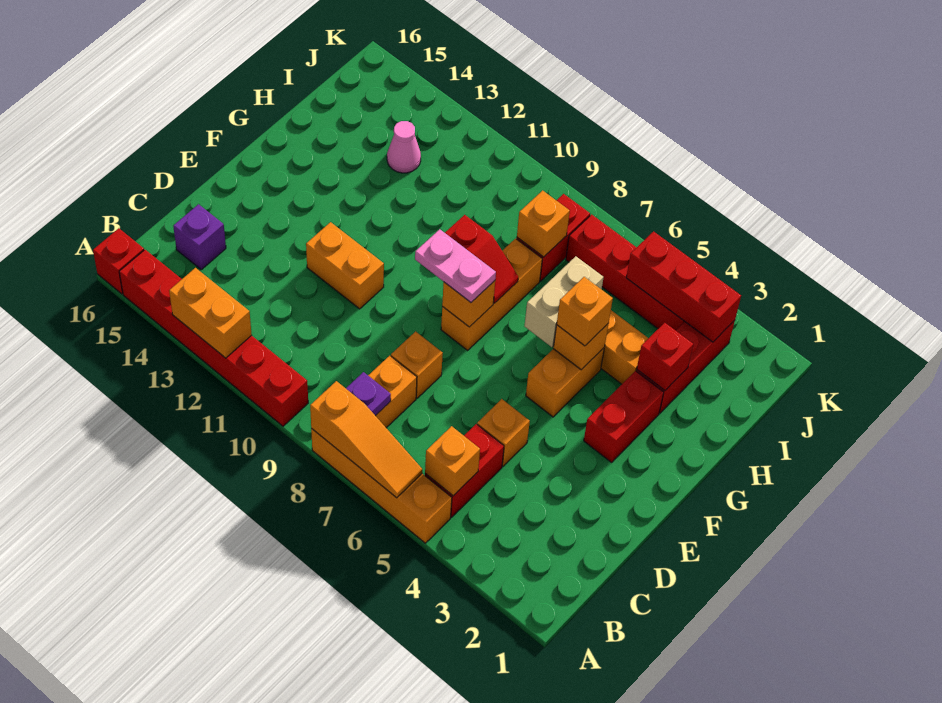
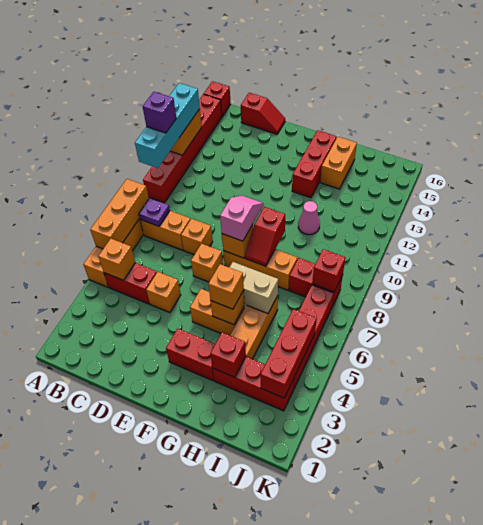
orange 1x3 slope [310,381,422,498] -> orange 1x3 brick [90,179,149,249]
none -> cyan 1x4 brick [135,83,200,168]
purple 1x1 brick [173,204,226,270] -> purple 1x1 brick moved to [143,92,176,133]
none -> red 1x2 slope [241,93,285,134]
orange 1x2 brick [306,222,384,309] -> orange 1x2 brick moved to [320,137,357,189]
pink 1x2 plate [415,229,496,302] -> pink 1x2 slope [220,196,263,241]
none -> red 1x3 brick [292,130,336,198]
orange 1x1 brick [517,191,570,257] -> orange 1x1 brick moved to [191,244,223,282]
pink 1x1 cone [387,121,421,173] -> pink 1x1 cone moved to [298,201,320,235]
none -> red 1x1 brick [312,249,345,292]

